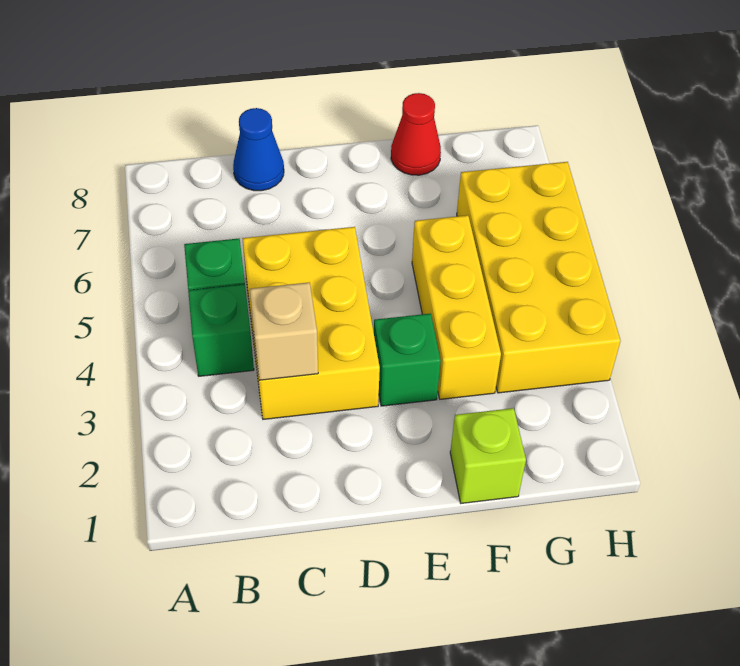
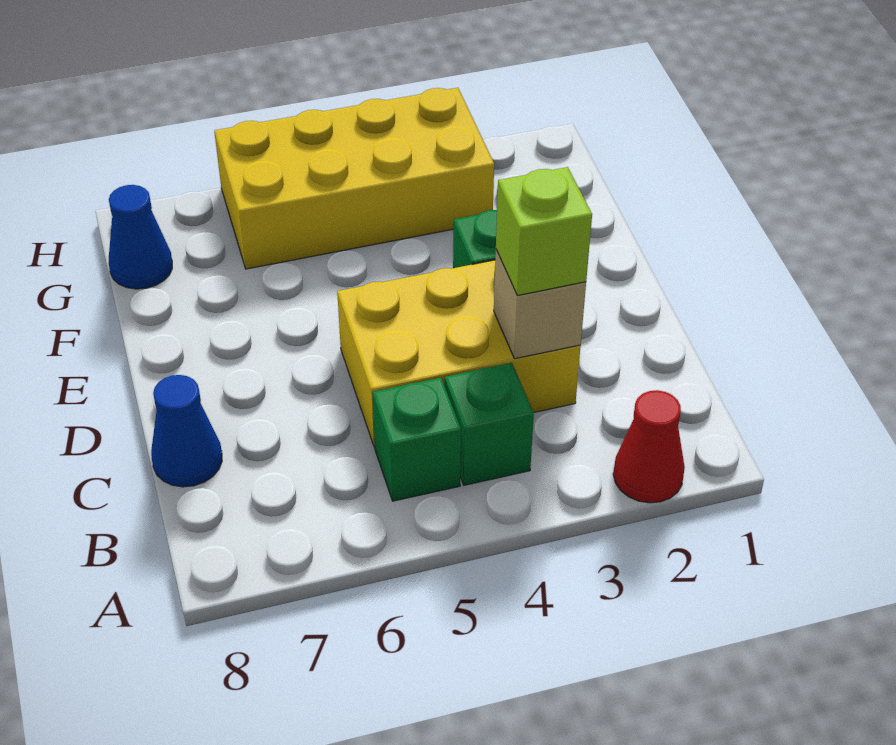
lime 1x1 brick [450,408,526,503] -> lime 1x1 brick moved to [496,167,592,296]
yellow 1x3 brick [412,215,501,399] -> none
red 1x1 cone [391,93,441,175] -> red 1x1 cone moved to [613,390,685,503]
none -> blue 1x1 cone [109,185,172,289]

